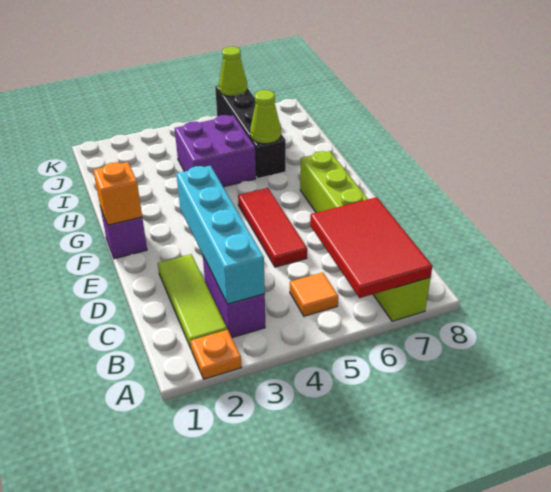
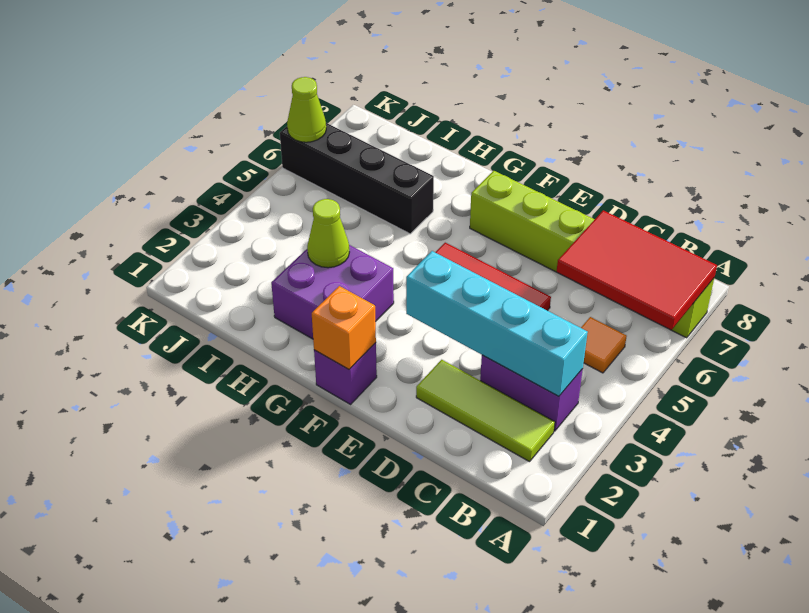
orange 1x1 plate [191,330,242,379] -> none
purple 2x2 brick [175,115,256,187] -> purple 2x2 brick moved to [271,245,394,339]
lime 1x1 cone [250,90,281,144] -> lime 1x1 cone moved to [307,199,349,268]

